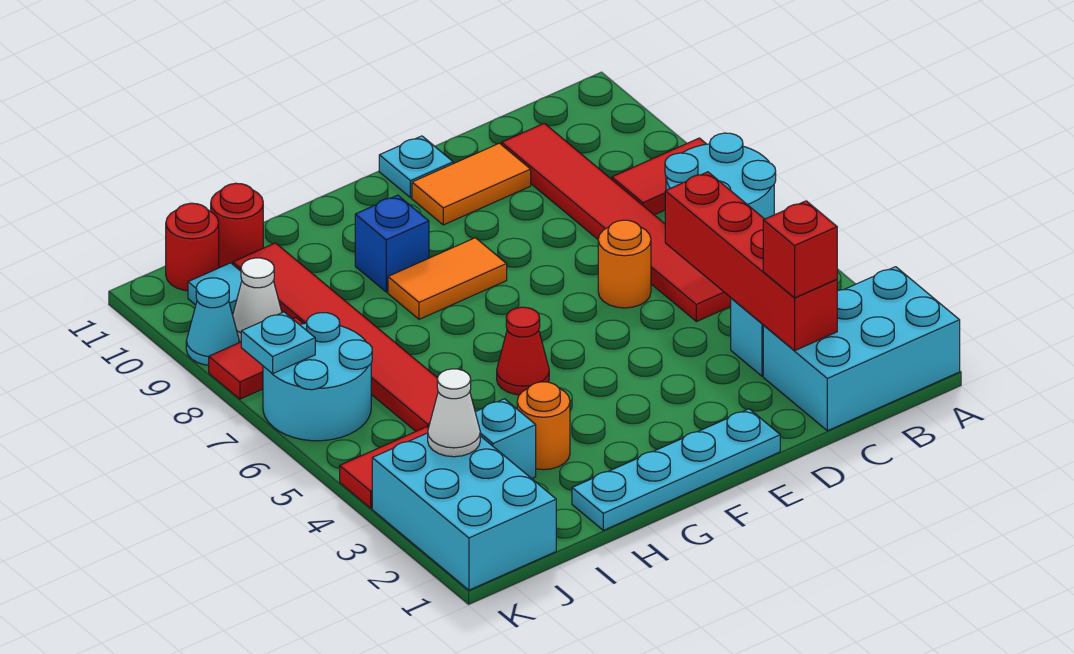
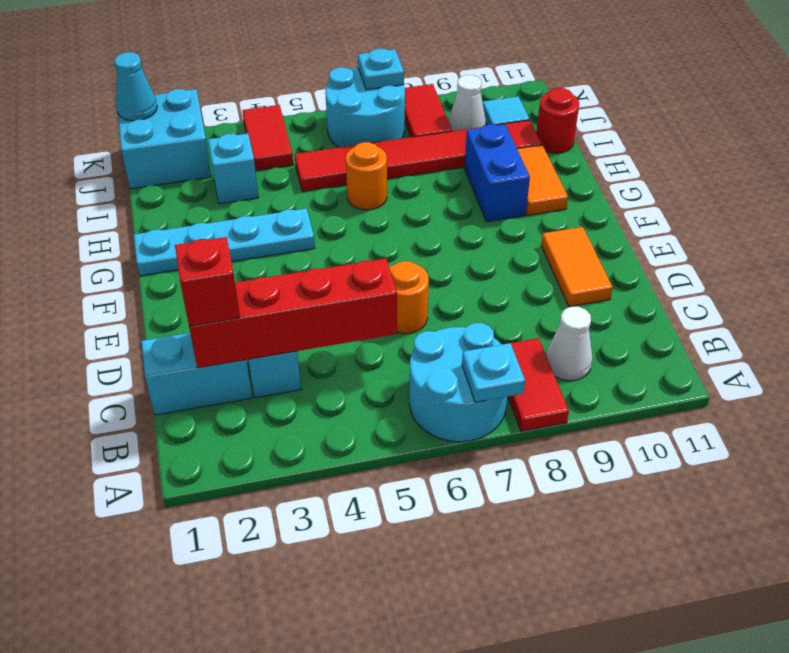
cyan 2x3 brick [763,267,960,431] -> cyan 1x2 brick [141,333,252,415]
red 1x6 tile [502,123,731,322] -> none
cyan 1x4 plate [572,409,780,530] -> cyan 1x4 plate turned to [134,208,315,276]
cyan 1x1 plate [379,136,453,198] -> cyan 1x1 plate moved to [462,343,525,402]
orange 1x2 tile [388,238,507,319] -> orange 1x2 tile moved to [517,145,568,215]
red 1x1 cone [497,307,549,395] -> none
blue 1x1 brick [355,195,429,292] -> blue 1x2 brick [464,124,530,222]
orange 1x1 round brick [517,382,570,470] -> orange 1x1 round brick moved to [346,142,387,210]
cyan 2x3 brick [372,433,556,590] -> cyan 2x2 brick [118,89,212,189]
white 1x1 cone [428,369,480,457] -> white 1x1 cone moved to [546,307,592,381]
red 1x1 round brick [166,203,219,291] -> none
cyan 1x1 cone [186,278,239,365] -> cyan 1x1 cone moved to [114,52,157,121]

